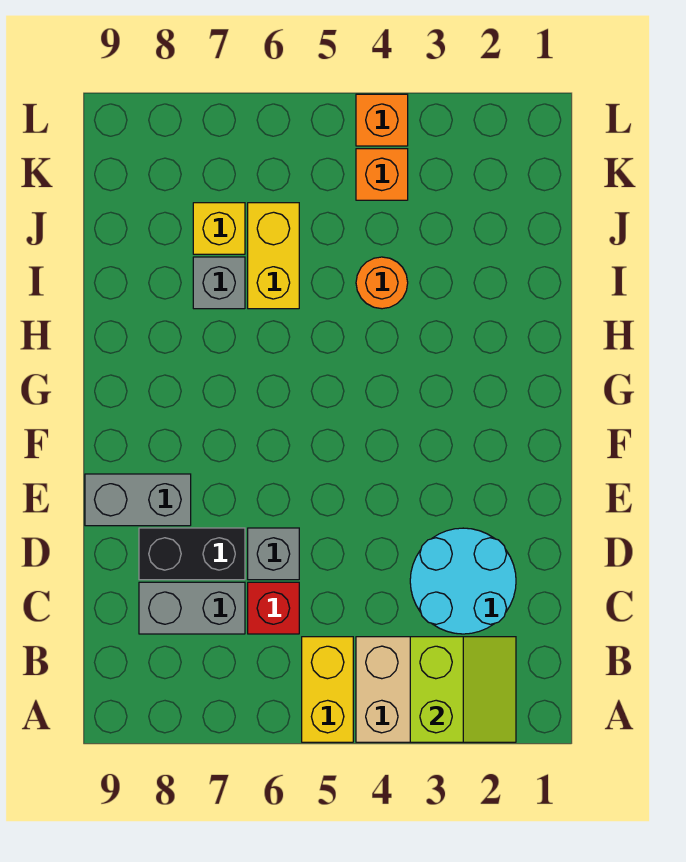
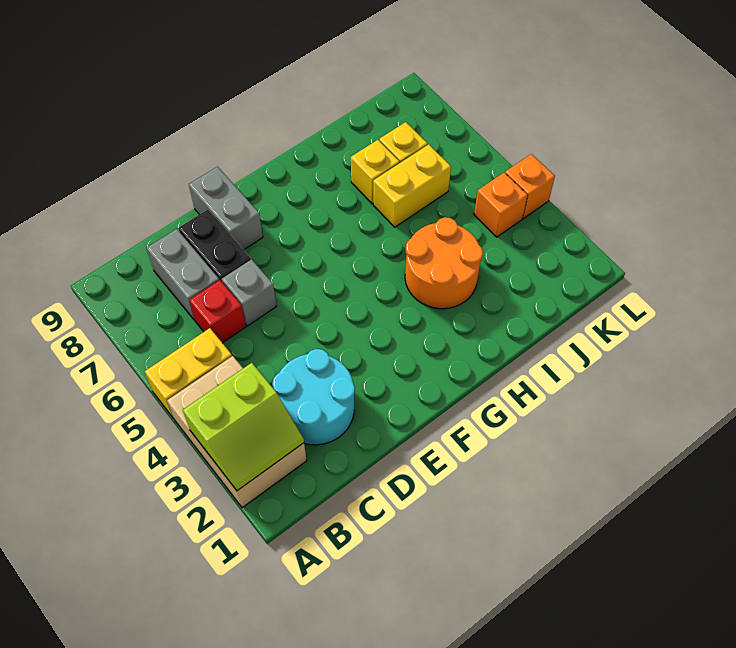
orange 1x1 round brick [356,257,408,309] -> orange 2x2 round brick [405,217,483,309]
grey 1x1 brick [193,257,245,309] -> yellow 1x1 brick [351,140,400,204]

